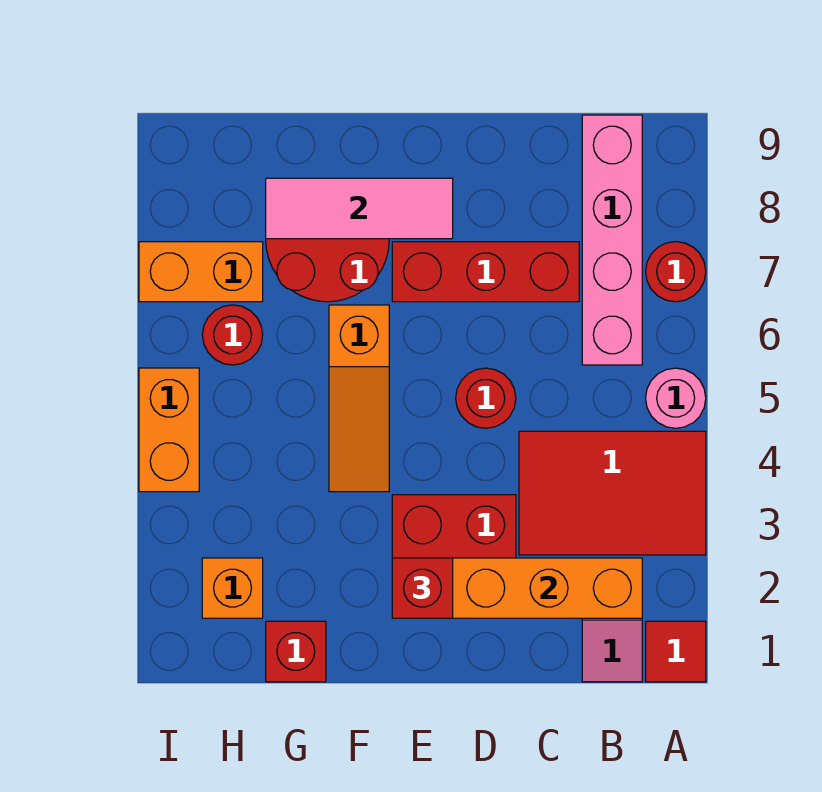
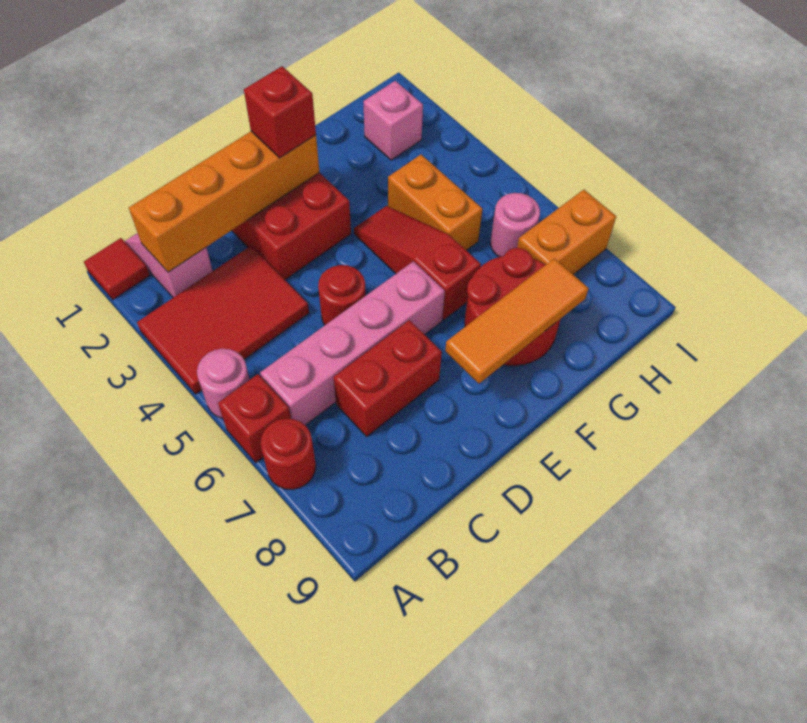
pink 1x4 brick [582,115,642,365] -> pink 1x4 brick turned to [260,261,445,425]
red 1x3 brick [392,242,579,302] -> red 1x2 brick [333,320,442,437]
pink 1x3 tile [266,178,453,239] -> orange 1x3 tile [445,258,589,384]
orange 1x3 slope [329,305,389,492] -> red 1x3 slope [354,206,481,320]
red 1x1 brick [266,621,326,682] -> red 1x1 brick moved to [218,374,291,463]
orange 1x1 brick [202,558,263,618] -> pink 1x1 brick [363,81,423,160]
red 1x1 round brick [202,305,263,365] -> pink 1x1 round brick [490,193,540,257]
orange 1x2 brick [139,368,199,492] -> orange 1x2 brick moved to [388,155,483,250]

